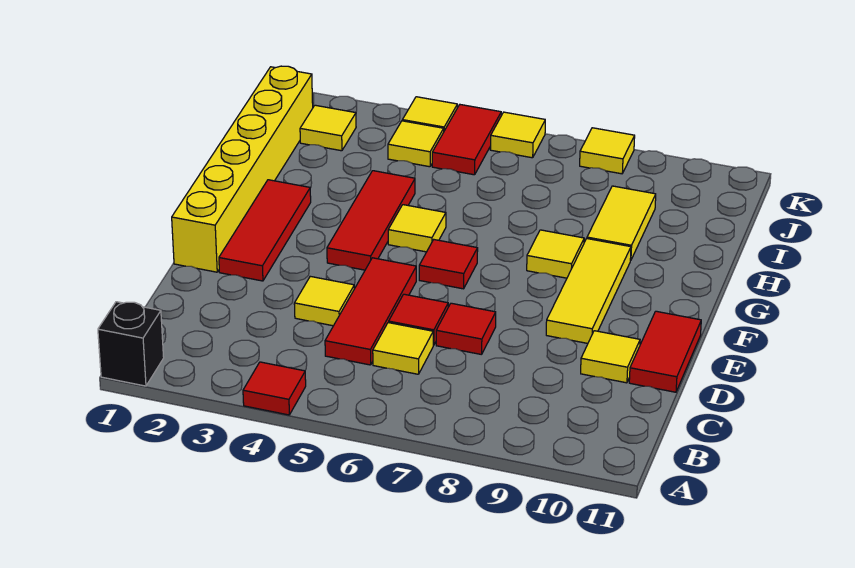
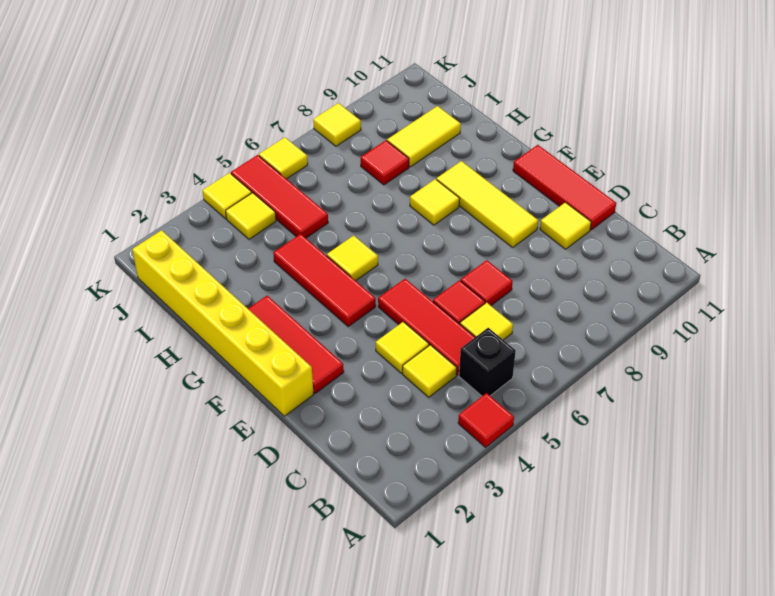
black 1x1 brick [98,302,164,386] -> black 1x1 brick moved to [459,328,516,396]
red 1x2 tile [629,311,701,392] -> red 1x3 tile [513,145,616,230]
red 1x1 tile [419,240,478,289] -> red 1x1 tile moved to [361,140,409,185]
yellow 1x2 tile [587,186,656,261] -> yellow 1x2 tile turned to [387,106,461,167]
yellow 1x1 tile [300,105,356,151] -> yellow 1x1 tile moved to [403,345,457,397]
red 1x2 tile [432,105,501,175] -> red 1x3 tile [231,155,328,238]

